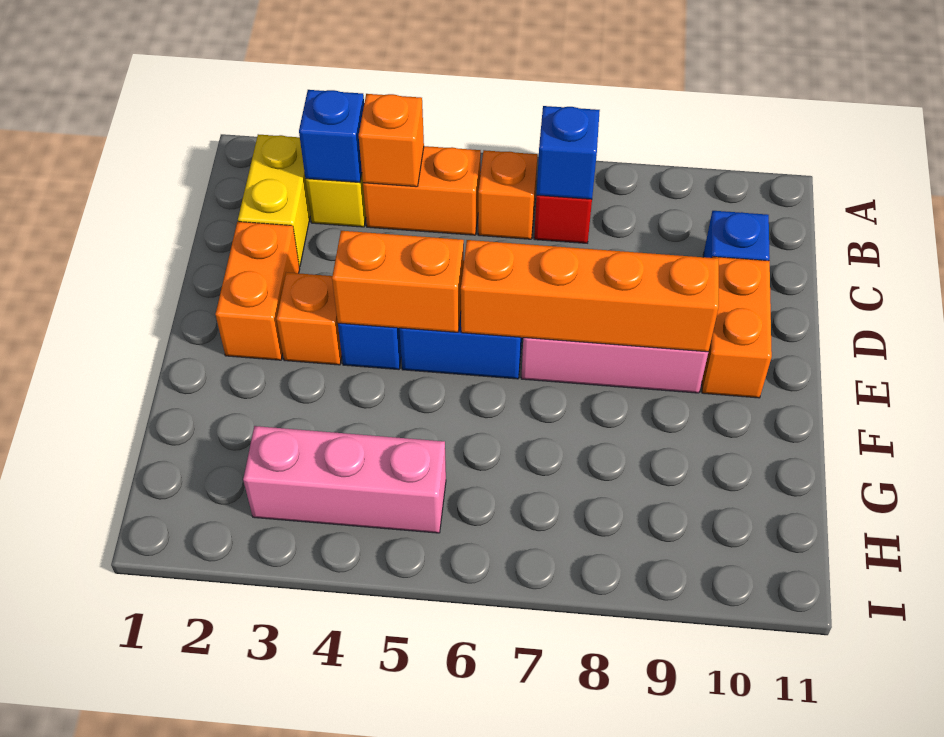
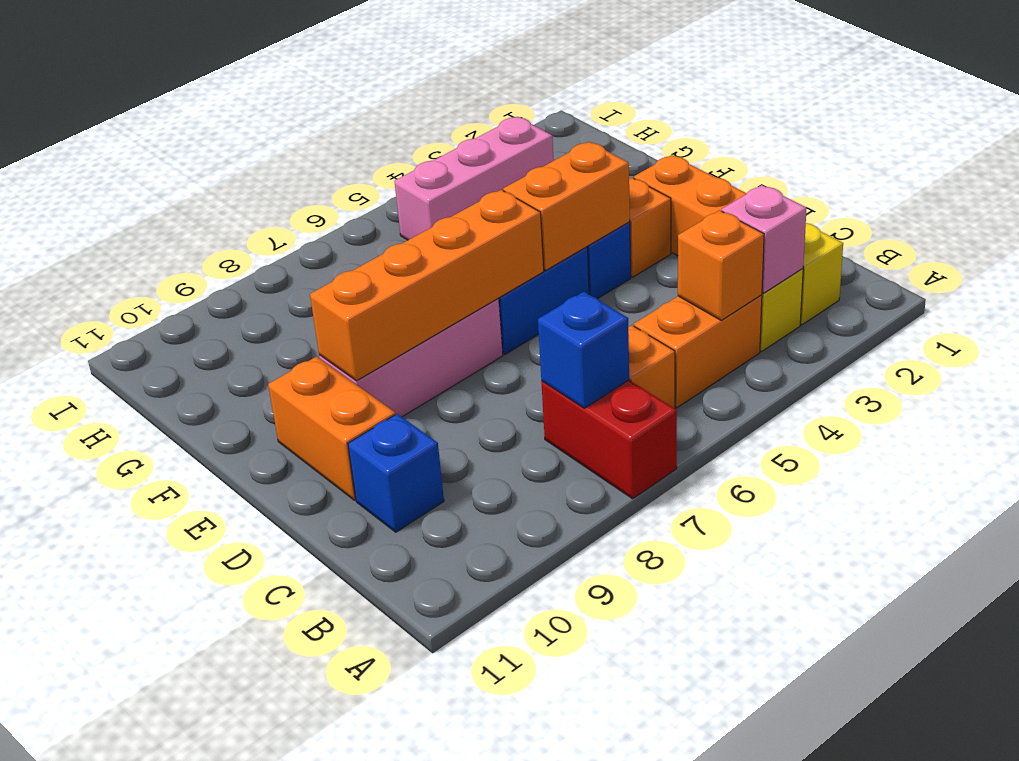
blue 1x1 brick [299,90,364,183] -> pink 1x1 brick [722,185,807,293]

